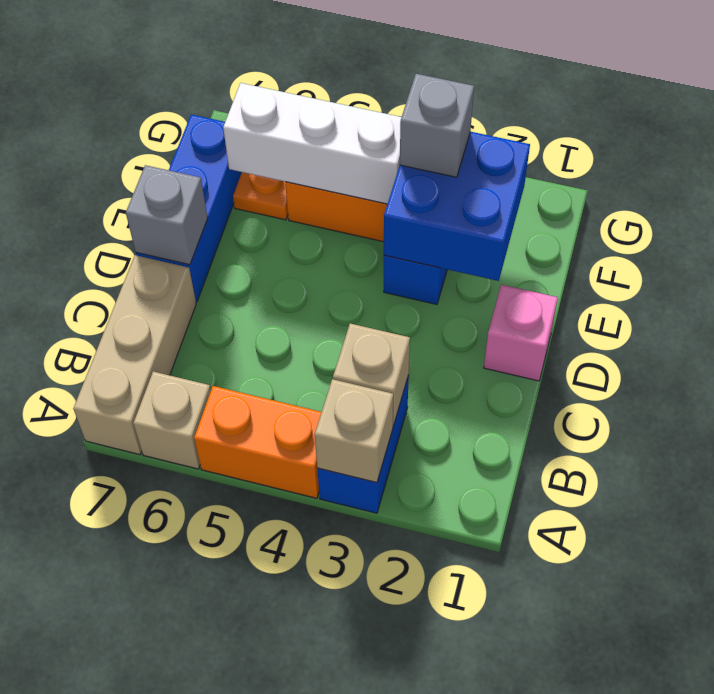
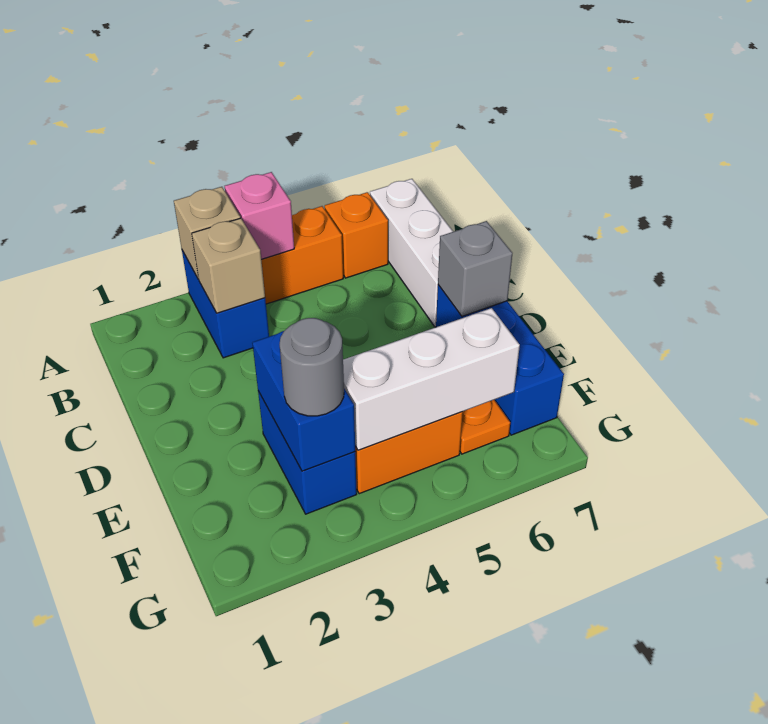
tan 1x1 brick [134,372,211,469] -> orange 1x1 brick [325,192,388,278]
tan 1x3 brick [73,255,196,455] -> white 1x3 brick [370,179,453,327]
pink 1x1 brick [484,285,558,381] -> pink 1x1 brick moved to [225,172,294,259]
blue 2x2 brick [384,132,530,281] -> blue 1x2 brick [252,331,355,471]
grey 1x1 brick [400,74,474,177] -> grey 1x1 round brick [280,318,344,416]

